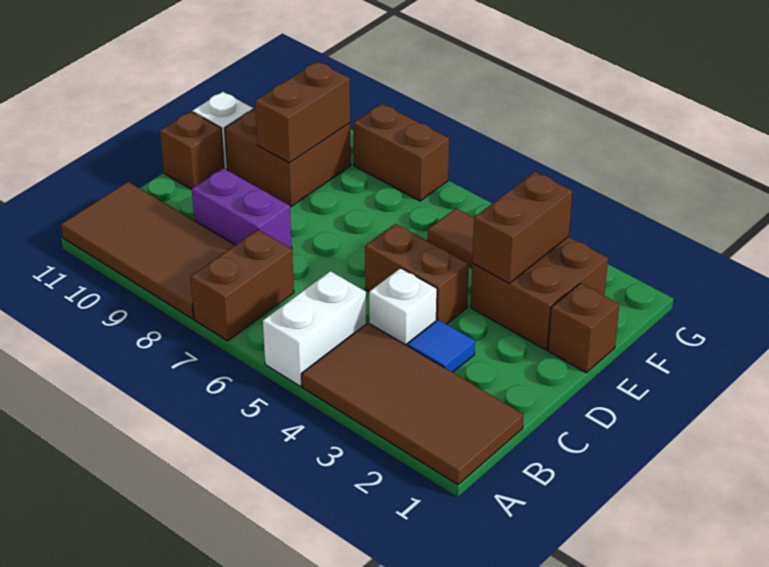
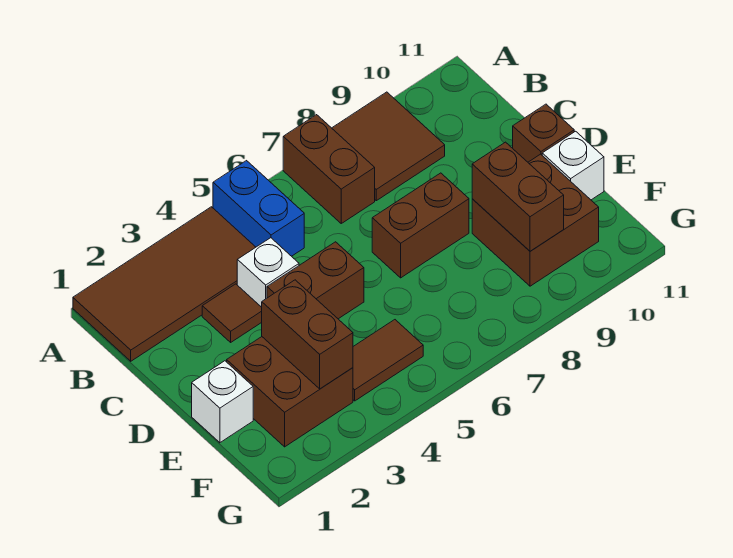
white 1x2 brick [263,271,366,386] -> blue 1x2 brick [213,161,304,256]
brown 2x4 tile [61,182,235,319] -> brown 2x2 tile [332,92,445,201]
blue 1x1 tile [407,320,475,372] -> brown 1x1 tile [202,284,262,342]
purple 1x2 brick [192,168,292,249] -> none
brown 1x1 brick [548,283,619,373] -> white 1x1 brick [192,361,253,443]
brown 1x2 brick [353,104,449,201] -> brown 1x2 brick moved to [372,173,469,278]

